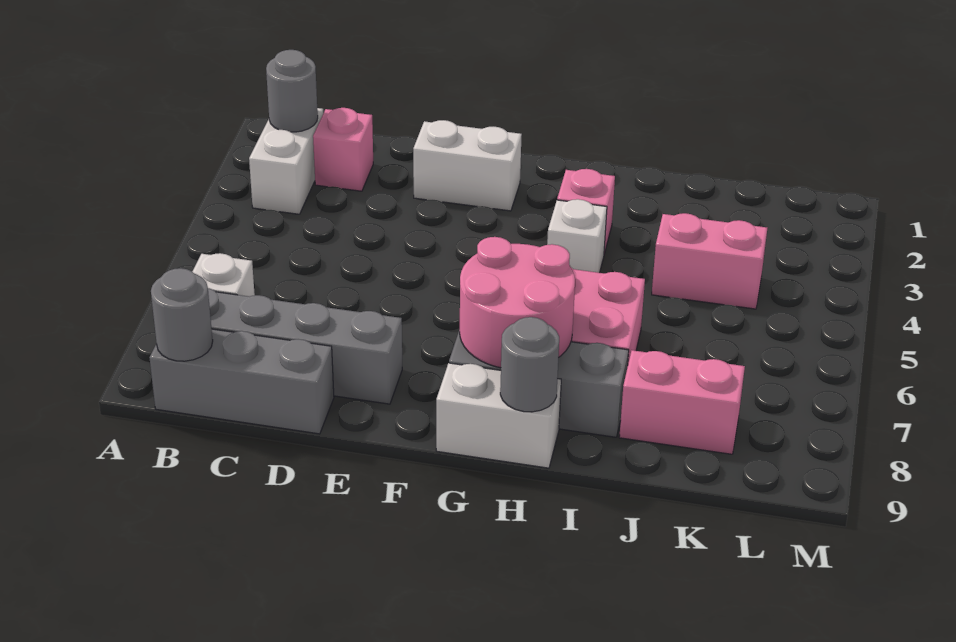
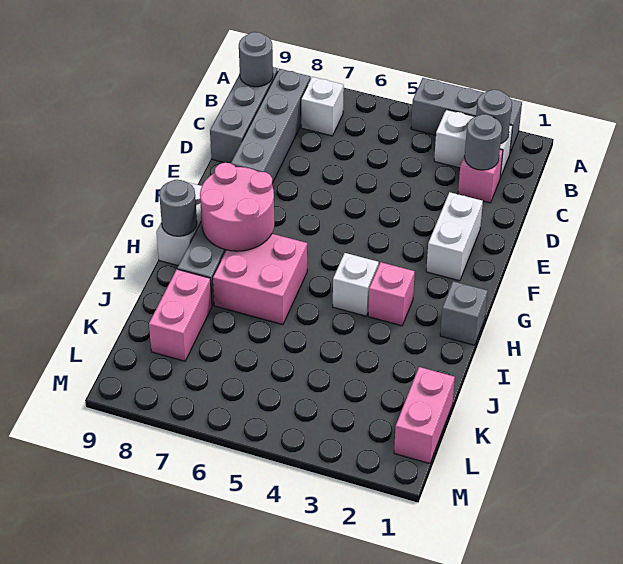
none -> grey 1x3 brick [411,78,522,152]
none -> grey 1x1 round brick [465,114,502,170]
none -> grey 1x1 brick [440,281,488,345]
pink 1x2 brick [652,213,767,309] -> pink 1x2 brick moved to [394,367,455,464]

